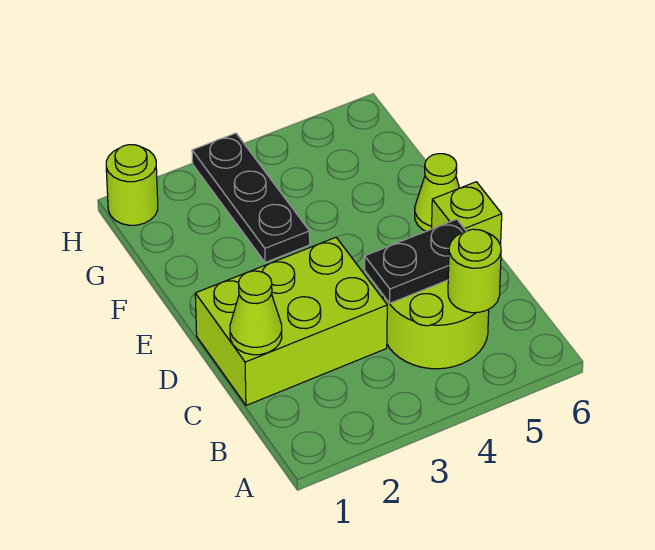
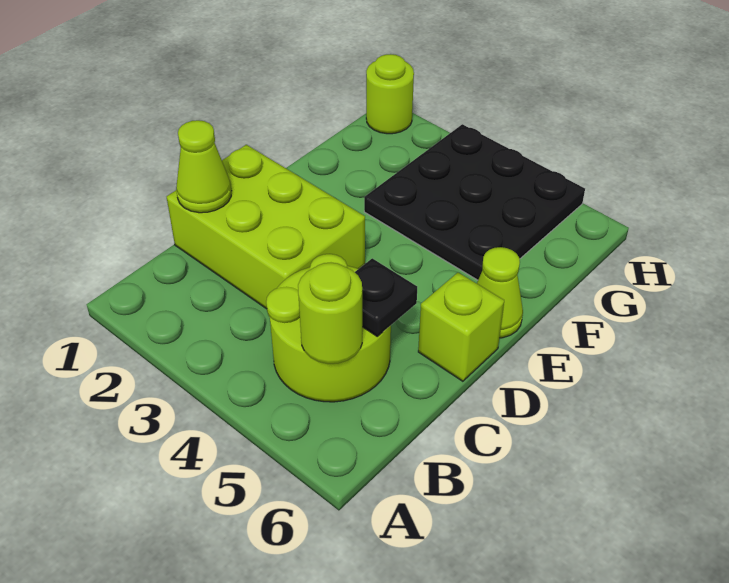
black 1x2 plate [365,219,466,303] -> black 1x1 plate [355,258,417,337]
black 1x3 plate [192,133,310,263] -> black 3x3 plate [364,124,585,280]

